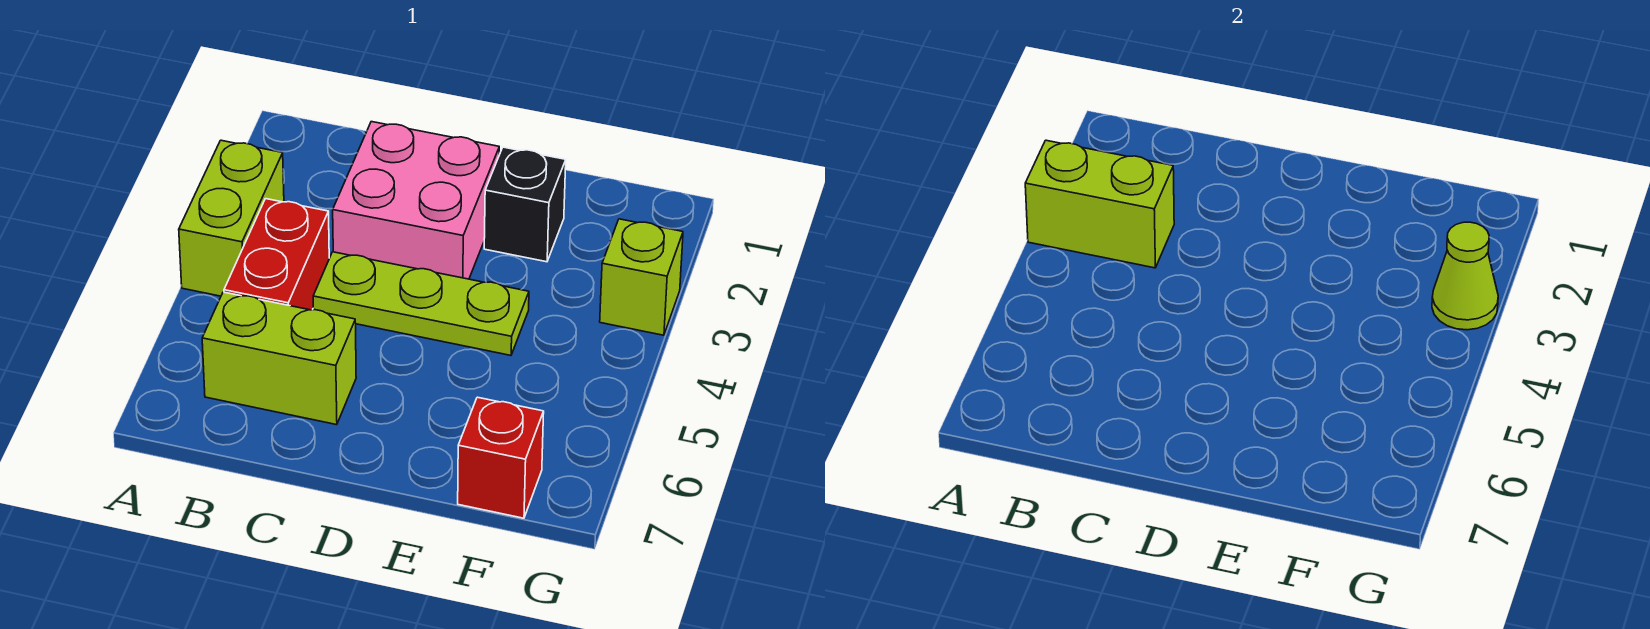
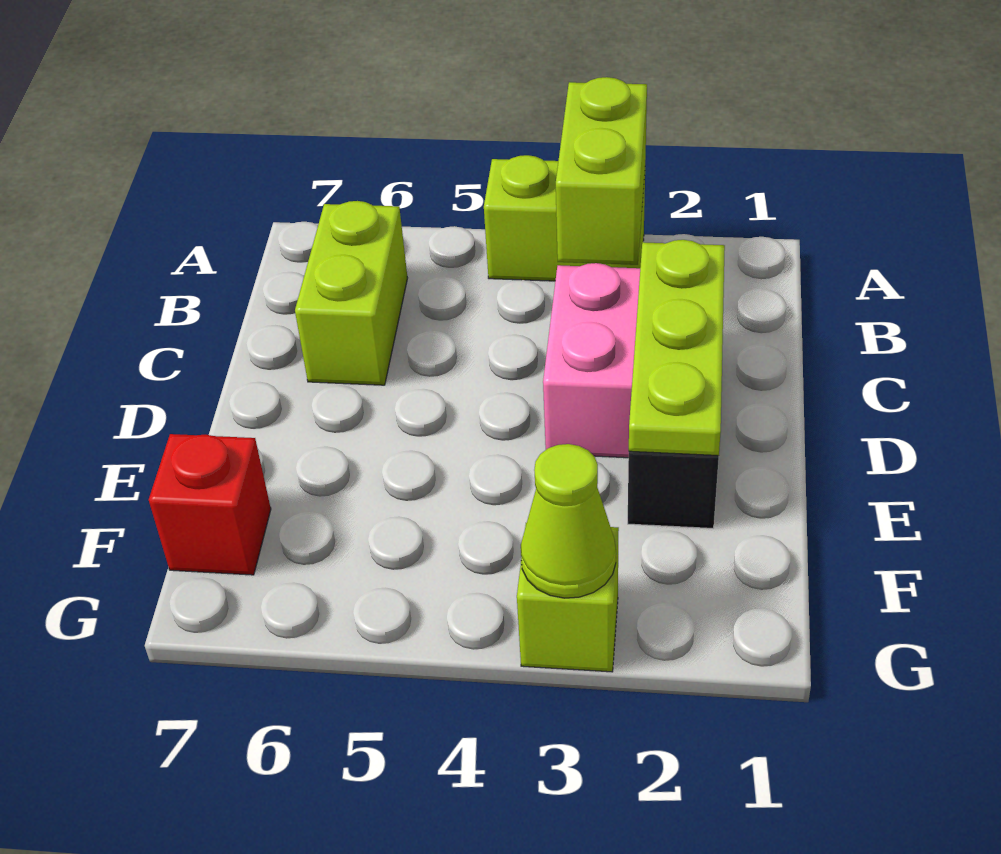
red 1x2 brick [224,199,329,310] -> none
lime 1x3 plate [313,252,529,355] -> lime 1x3 plate moved to [629,240,725,456]

